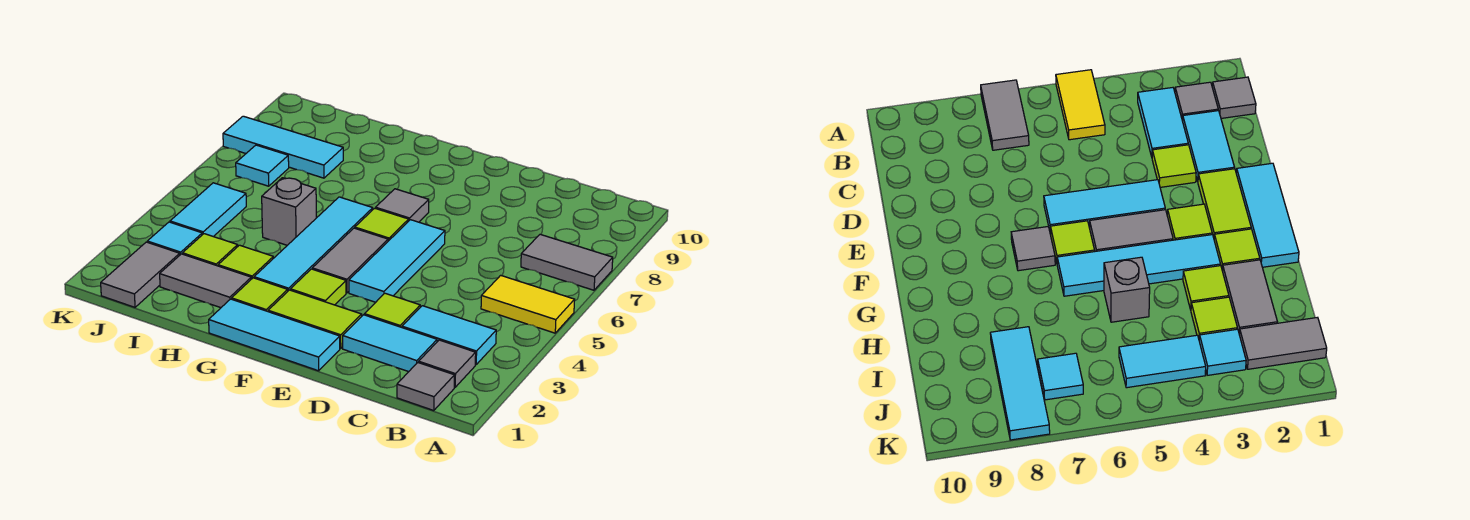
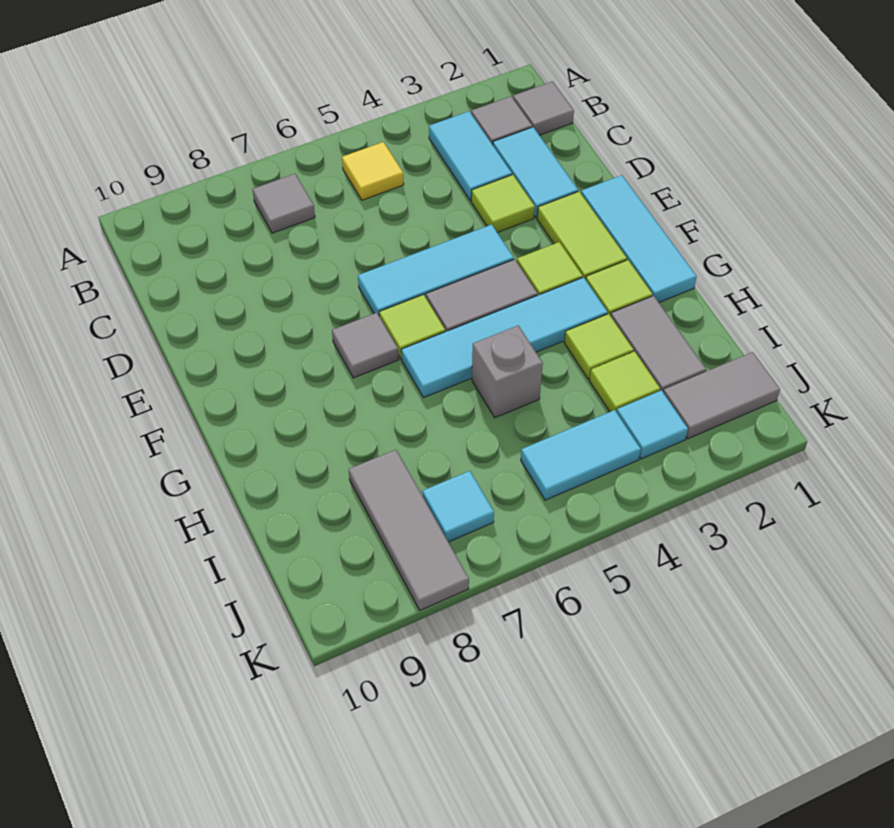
yellow 1x2 tile [481,275,575,333] -> yellow 1x1 tile [342,142,404,200]
grey 1x2 tile [521,234,613,290] -> grey 1x1 tile [252,174,315,233]
cyan 1x3 tile [223,116,343,178] -> grey 1x3 tile [349,450,469,610]

